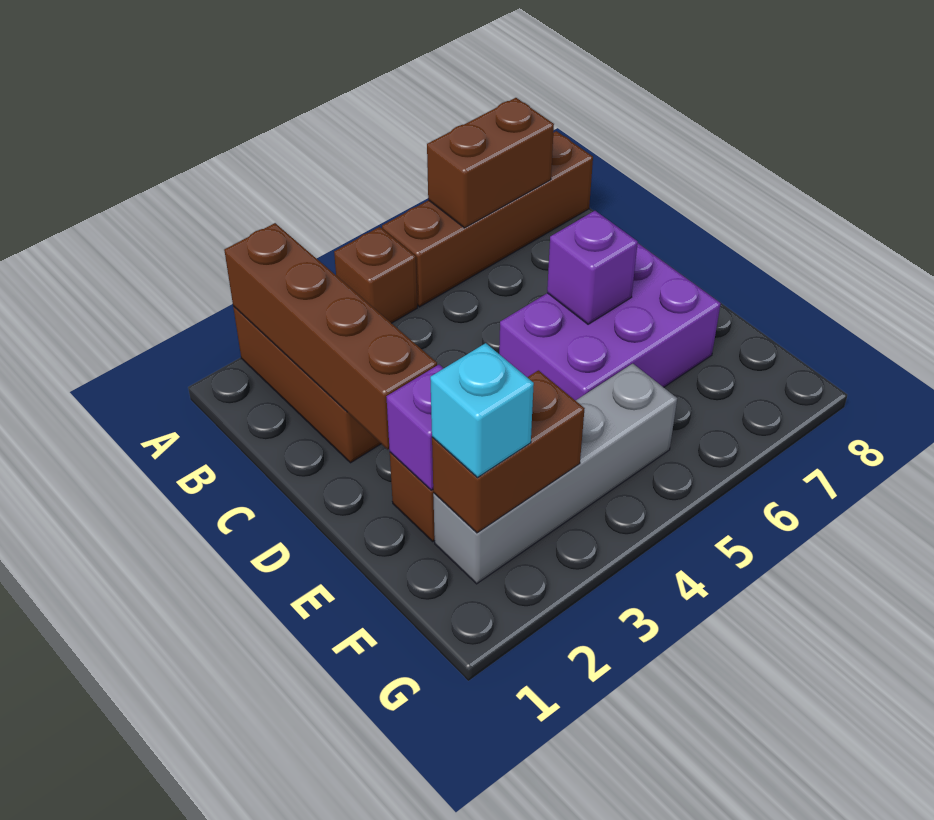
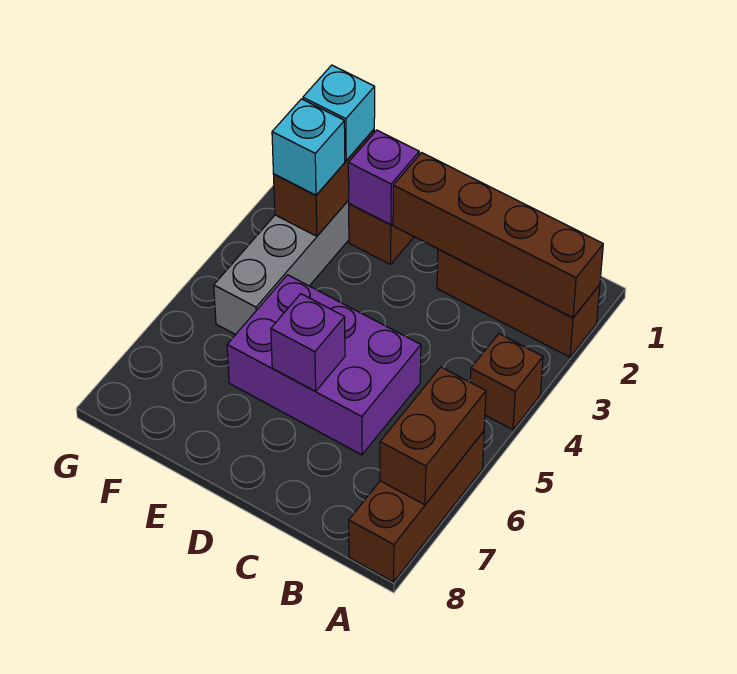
brown 1x4 brick [382,131,593,307] -> brown 1x3 brick [349,431,484,582]
purple 2x3 brick [499,243,721,401] -> purple 2x3 brick turned to [227,275,421,455]
none -> cyan 1x1 brick [272,99,345,195]

